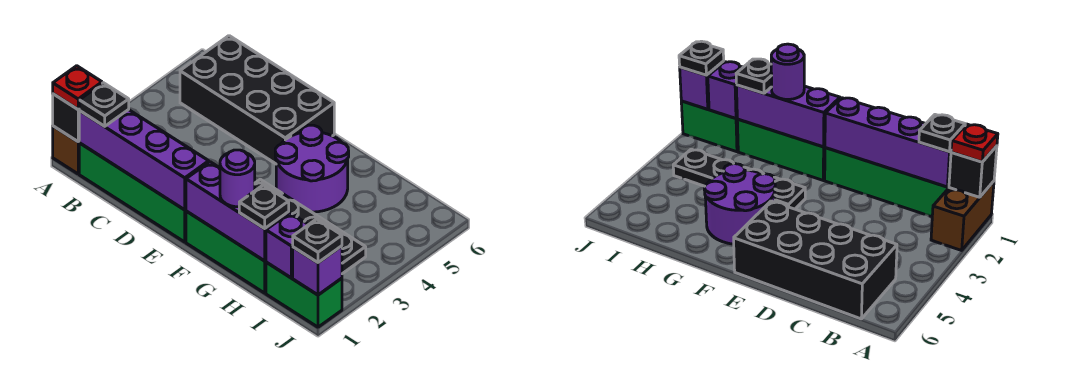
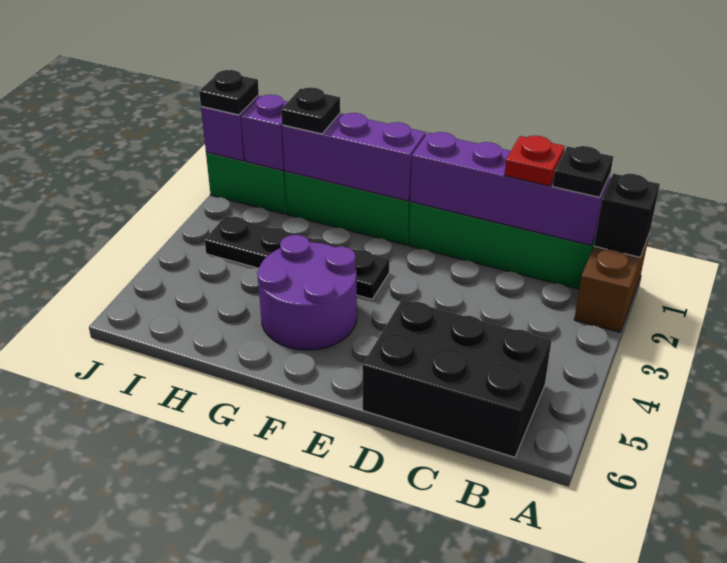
red 1x1 plate [53,66,102,109] -> red 1x1 plate moved to [505,136,565,186]
black 2x4 brick [180,36,334,164] -> black 2x3 brick [363,299,552,457]
purple 1x1 round brick [220,150,255,207] -> none

